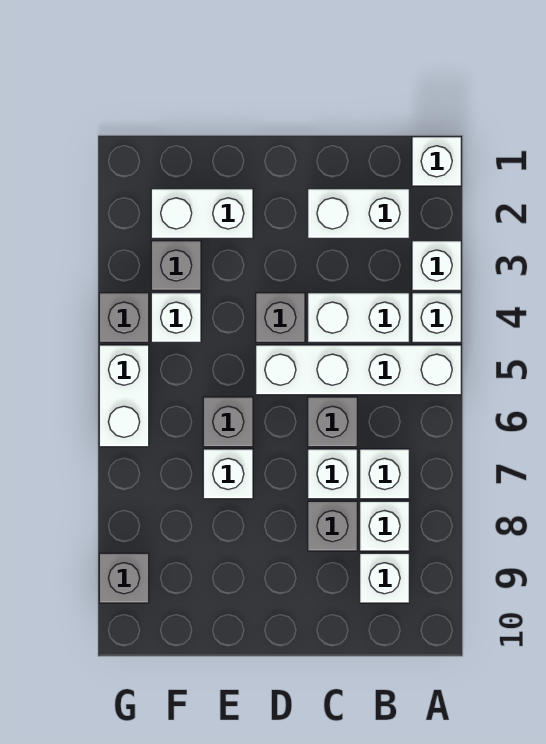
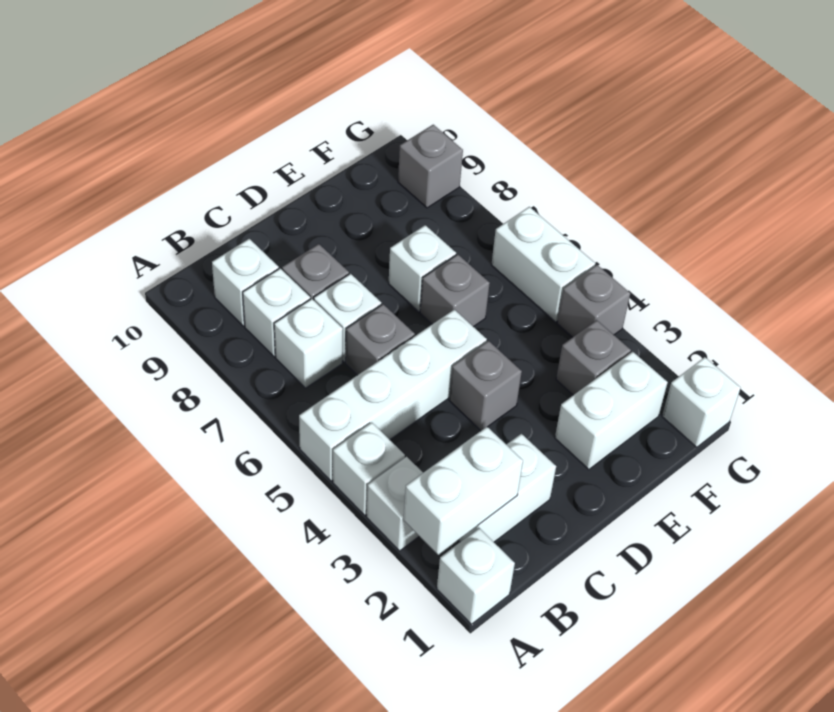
white 1x2 brick [308,293,409,342] -> white 1x2 brick moved to [403,427,523,555]
white 1x1 brick [151,293,201,342] -> white 1x1 brick moved to [662,357,741,447]

